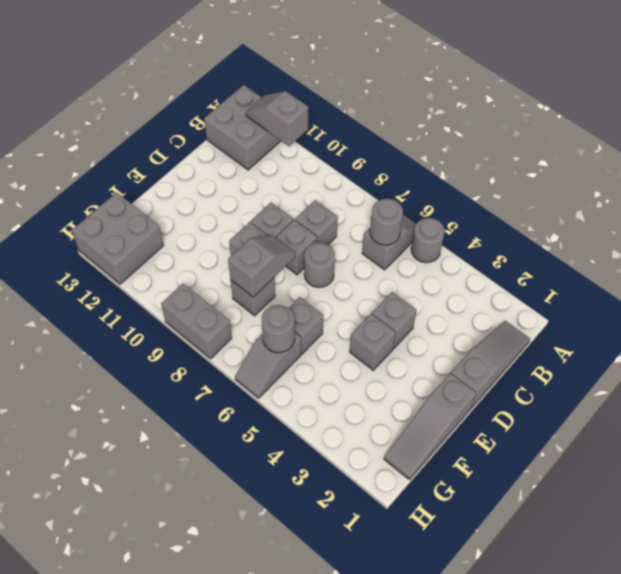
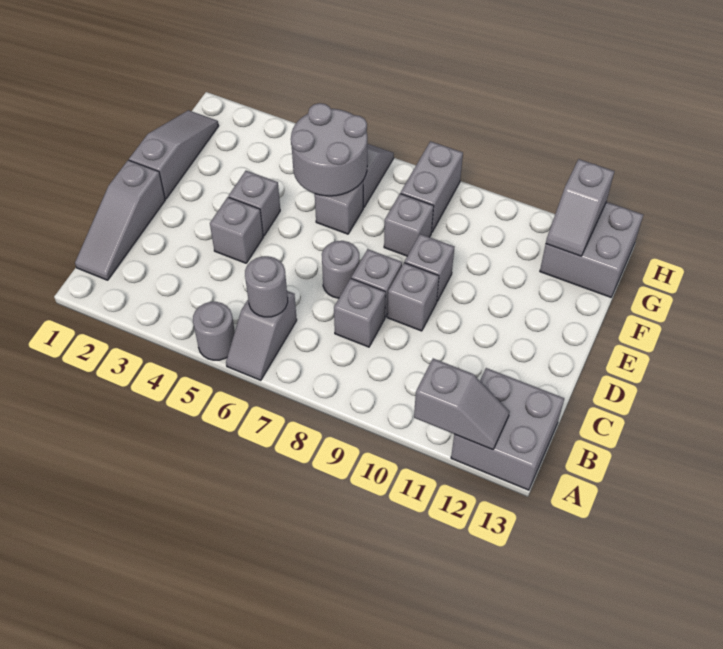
grey 1x2 slope [228,235,296,297] -> grey 1x2 slope moved to [546,159,614,256]
grey 1x1 round brick [262,305,295,353] -> grey 2x2 round brick [291,103,367,196]
grey 1x2 brick [161,283,232,359] -> grey 1x2 brick turned to [401,141,463,232]

